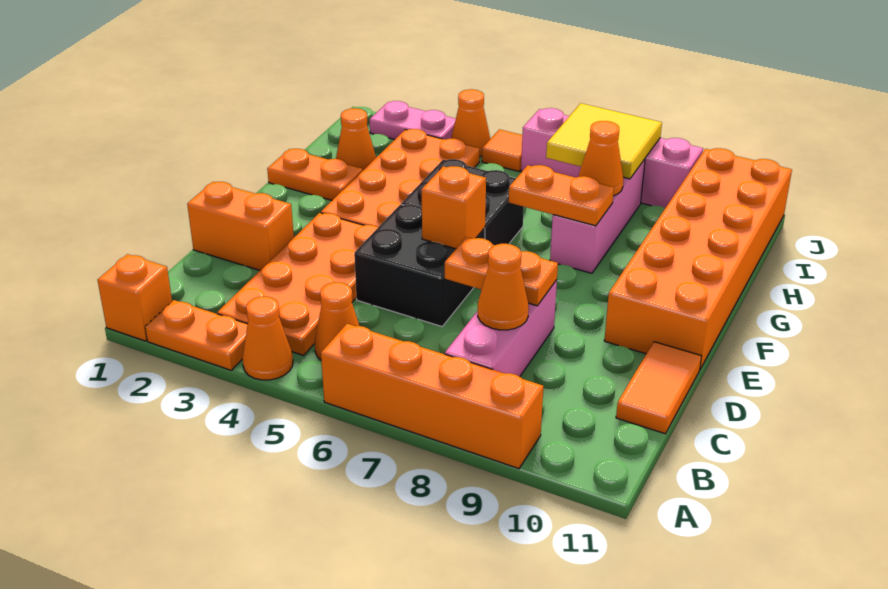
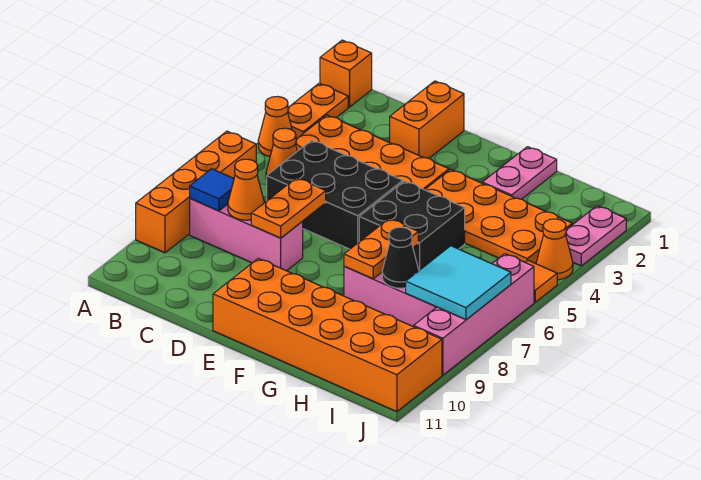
none -> blue 1x1 tile [190,169,234,211]
orange 1x2 tile [616,342,701,434] -> none
black 2x2 brick [354,204,485,326] -> black 2x3 brick [267,140,403,249]
orange 1x1 brick [422,166,486,249] -> none
orange 1x2 plate [267,149,363,200] -> pink 1x2 plate [482,147,557,199]
orange 1x1 cone [336,108,376,170] -> none
orange 1x1 cone [578,121,624,196] -> black 1x1 cone [382,227,419,288]
yellow 2x2 tile [546,103,662,179] -> cyan 2x2 tile [406,246,511,320]

